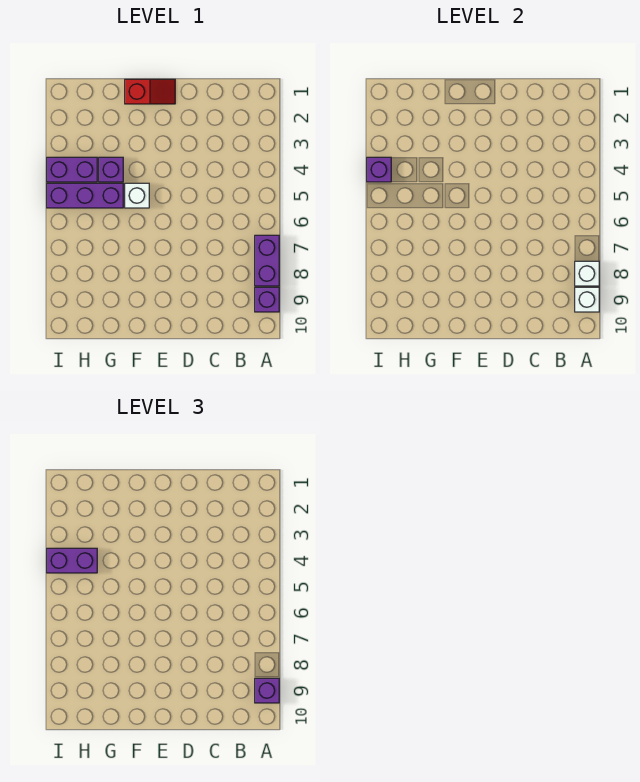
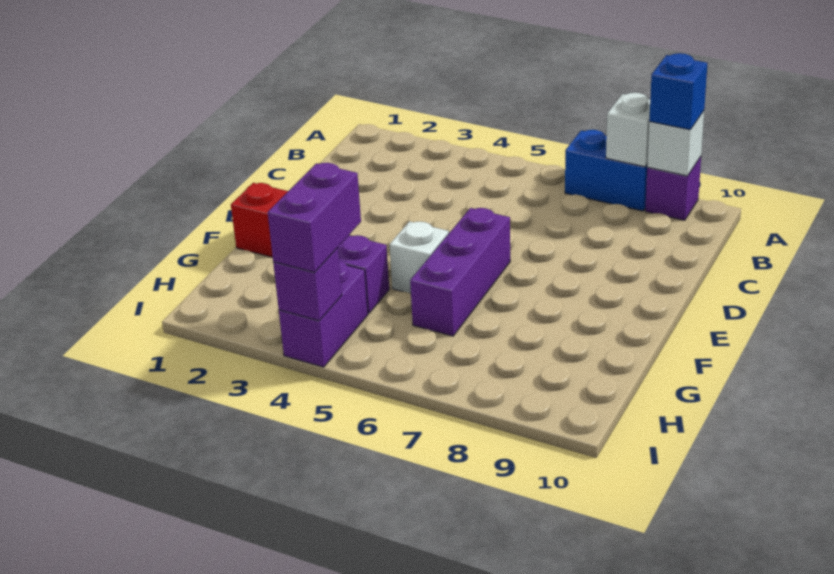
purple 1x2 brick [255,235,279,286] -> blue 1x2 brick [565,130,648,211]
purple 1x1 brick [255,678,279,703] -> blue 1x1 brick [649,53,707,130]
purple 1x3 brick [47,183,123,208] -> purple 1x3 brick moved to [410,208,510,336]

